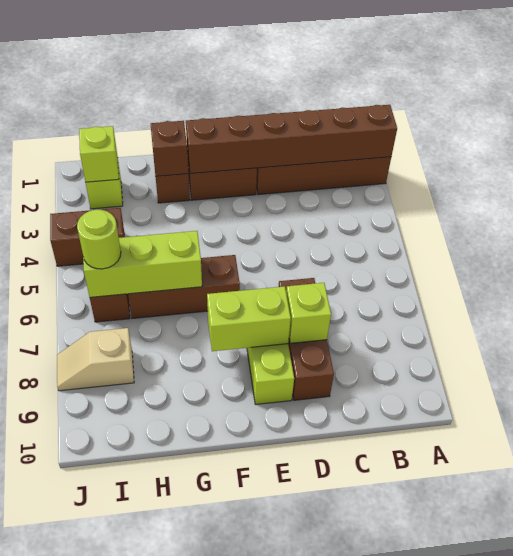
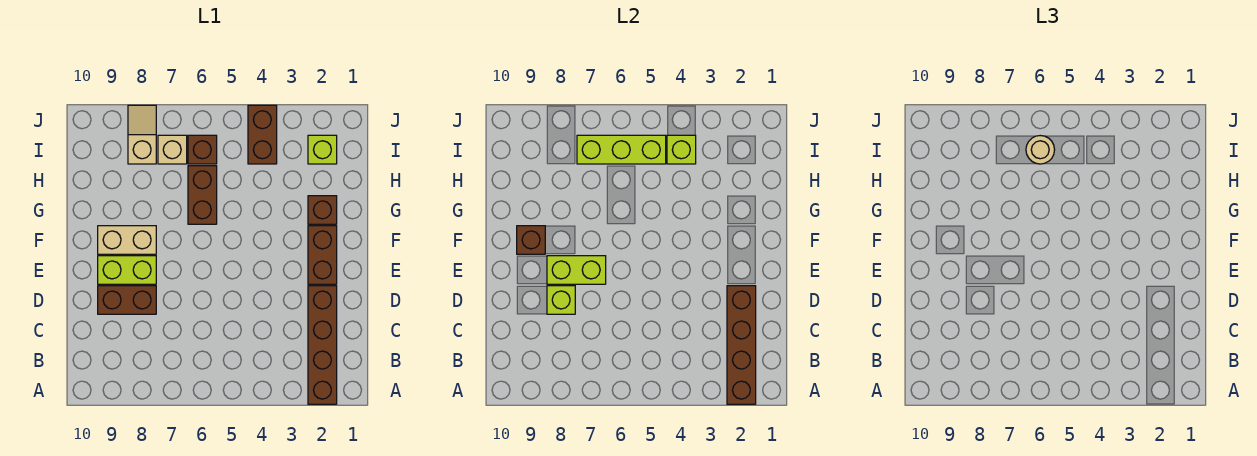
brown 1x6 brick [186,105,397,173] -> brown 1x4 brick [727,286,756,404]
brown 1x3 brick [279,278,334,400] -> brown 1x2 brick [98,286,156,314]
lime 1x2 brick [207,286,291,351] -> lime 1x2 brick turned to [547,256,606,284]
brown 1x3 brick [128,255,240,318] -> brown 1x2 brick [188,166,217,224]
none -> tan 1x2 brick [98,226,156,254]
brown 1x1 brick [151,121,188,176] -> brown 1x1 brick moved to [517,226,545,254]
lime 1x3 brick [83,231,202,297] -> lime 1x3 brick turned to [577,135,666,164]
lime 1x1 brick [79,126,119,182] -> lime 1x1 brick moved to [667,135,696,164]
lime 1x1 round brick [77,210,121,269] -> tan 1x1 round brick [1026,136,1055,164]
none -> tan 1x1 brick [158,135,187,164]

